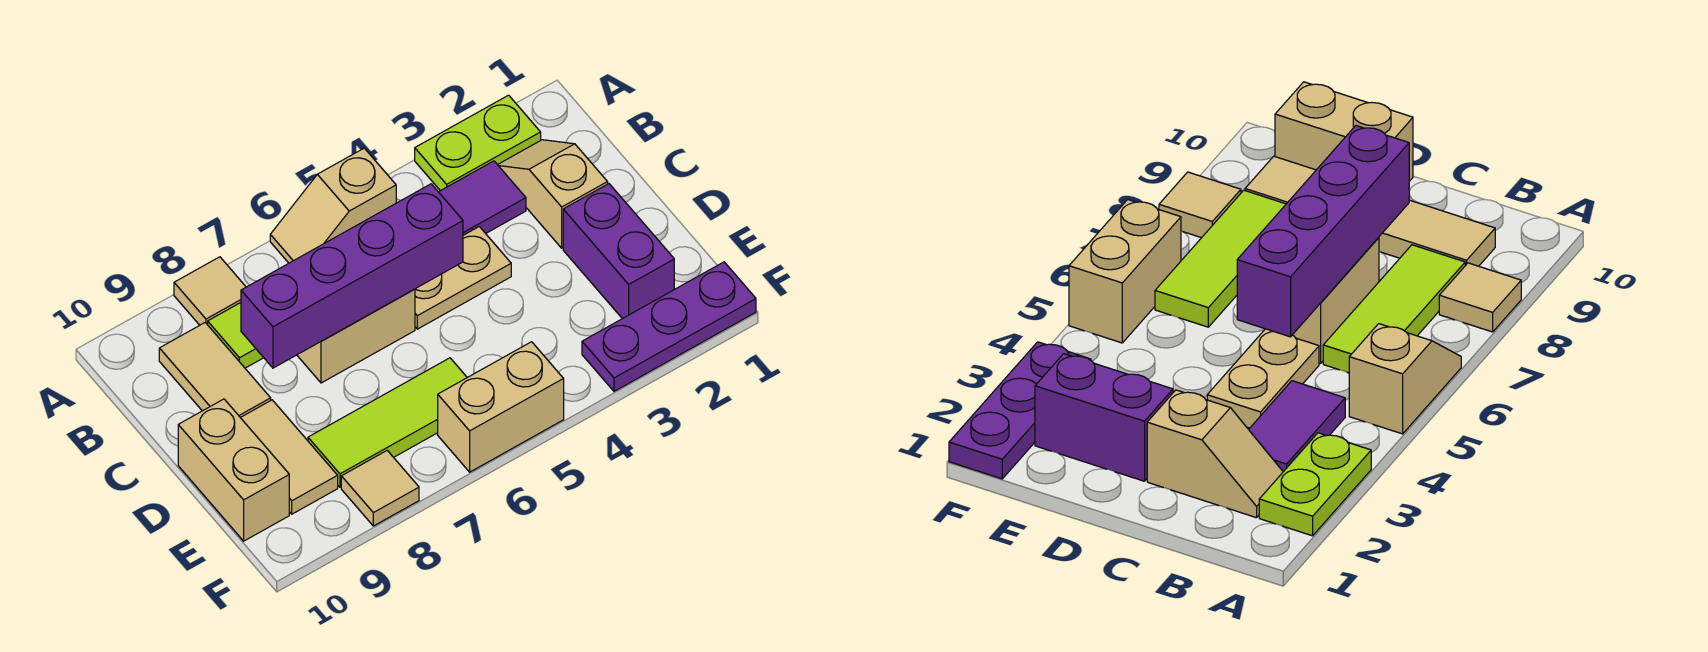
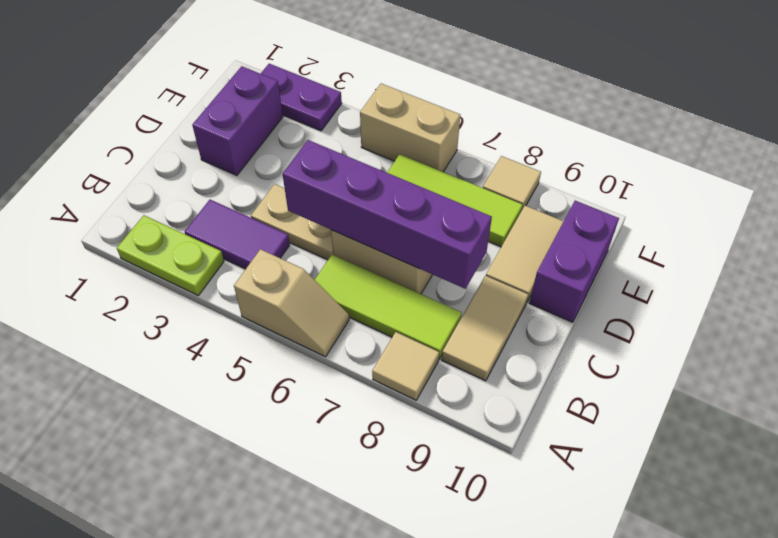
tan 1x2 slope [498,140,608,248] -> none
tan 1x2 brick [178,399,289,541] -> purple 1x2 brick [530,201,619,322]
purple 1x3 plate [582,262,756,391] -> purple 1x2 plate [261,64,342,131]

